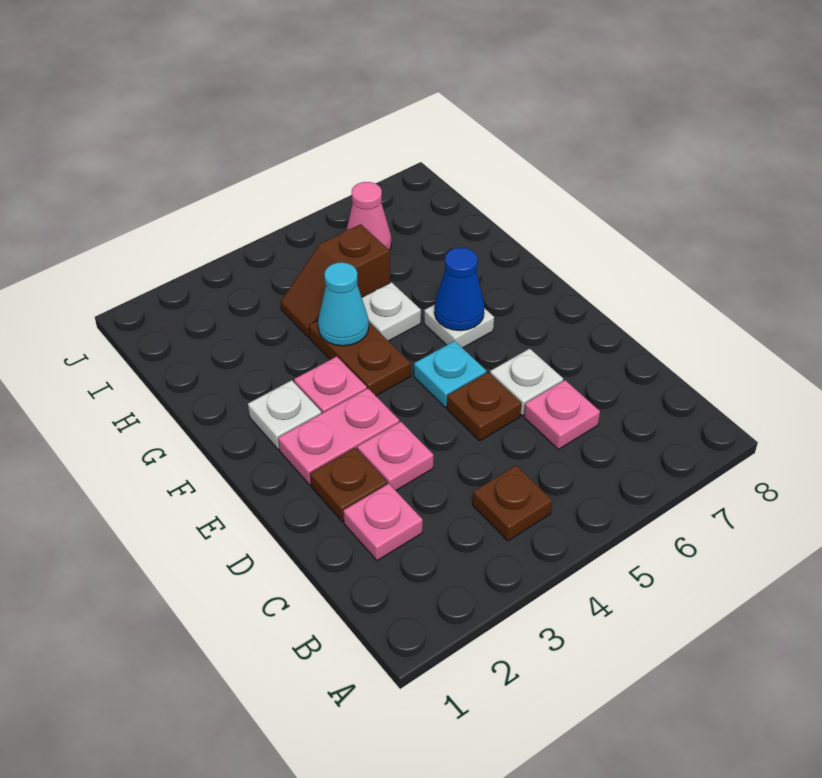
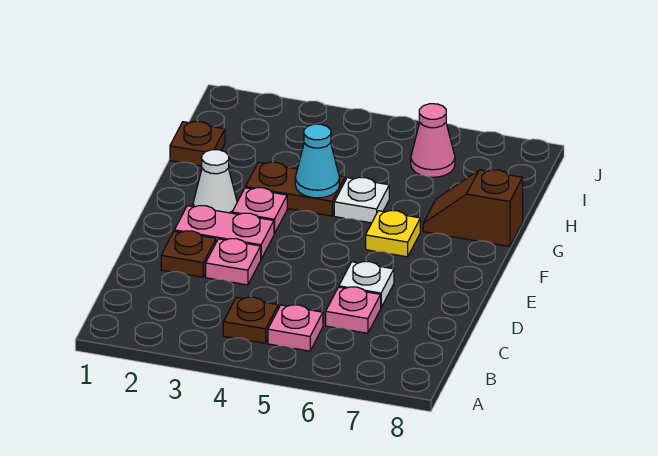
pink 1x1 plate [343,484,423,561] -> pink 1x1 plate moved to [268,305,323,351]
brown 1x1 plate [447,372,521,441] -> brown 1x1 plate moved to [170,122,225,166]
cyan 1x1 plate [414,341,486,407] -> none
white 1x1 plate [248,380,321,450] -> white 1x1 cone [193,150,237,213]
brown 1x2 plate [309,320,411,396] -> brown 1x2 plate turned to [246,162,345,216]
white 1x1 plate [424,304,494,348] -> yellow 1x1 plate [366,211,420,257]
blue 1x1 cone [434,248,484,331] -> none
brown 1x2 slope [281,224,390,337] -> brown 1x2 slope moved to [423,170,523,247]

